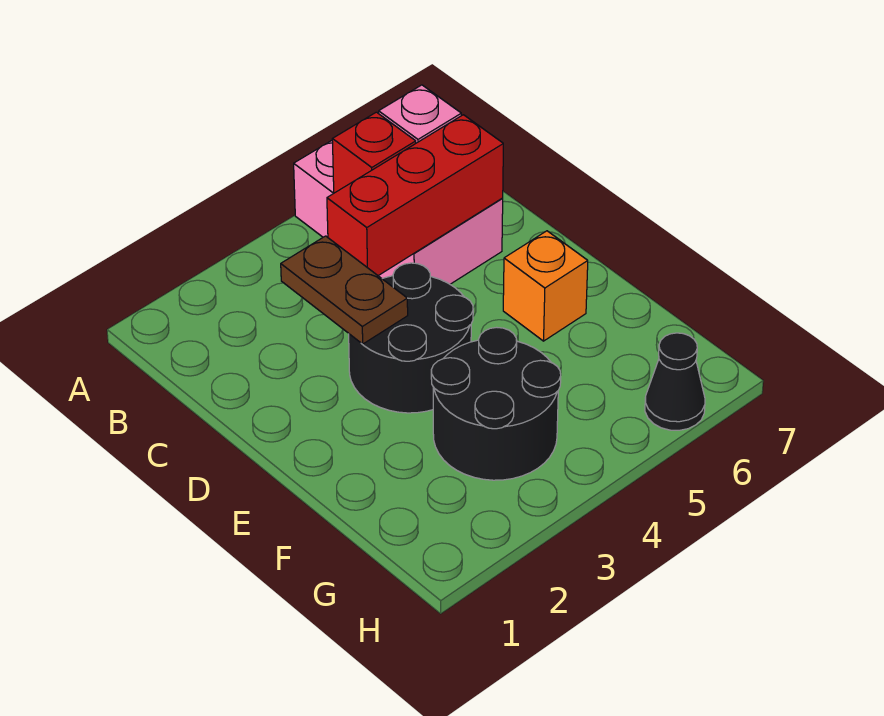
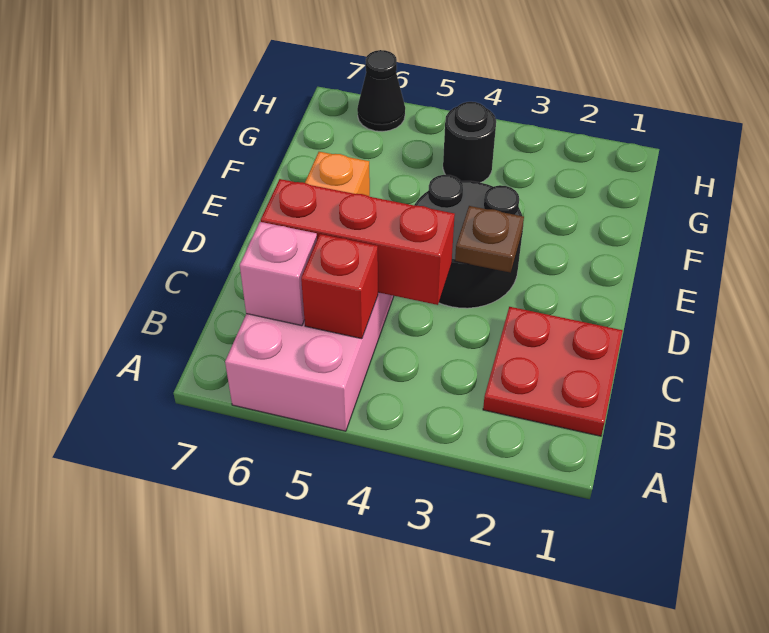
none -> red 2x2 plate [483,307,623,436]
brown 1x2 plate [281,236,408,344] -> brown 1x1 plate [455,206,524,273]
black 2x2 round brick [431,327,561,480] -> black 1x1 round brick [443,102,496,183]

